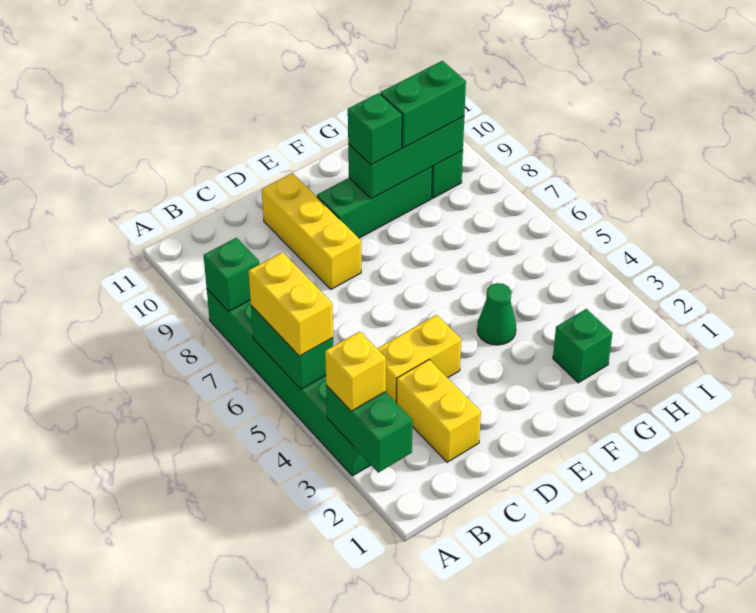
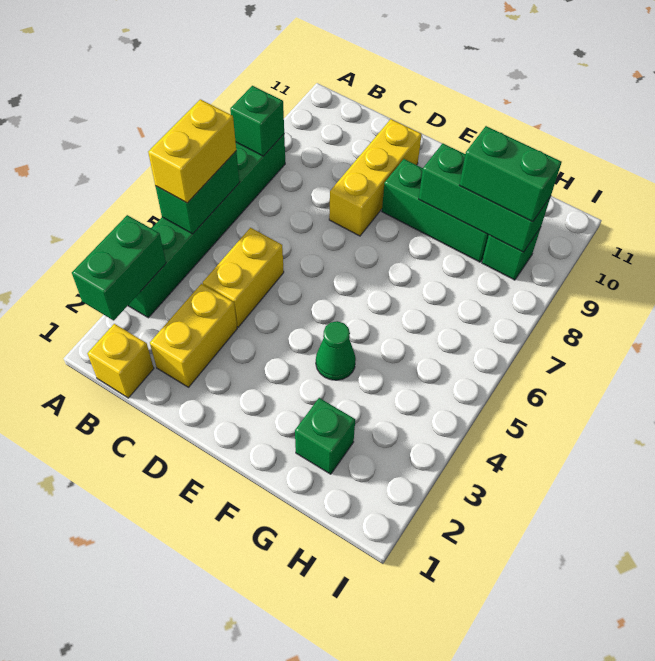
yellow 1x1 brick [325,331,386,411] -> yellow 1x1 brick moved to [87,324,154,398]
yellow 1x2 brick [377,315,461,403] -> yellow 1x2 brick turned to [203,228,284,327]
green 1x1 brick [348,93,402,165] -> none

